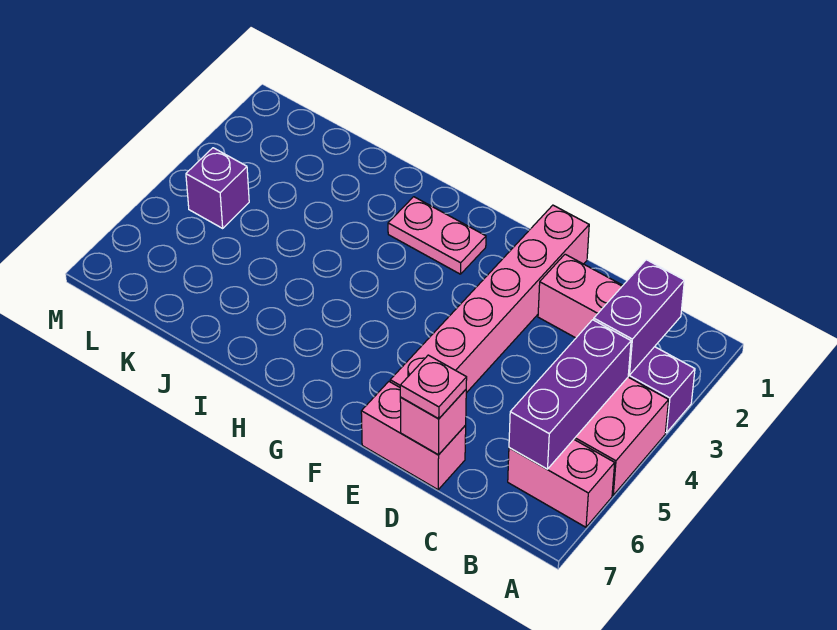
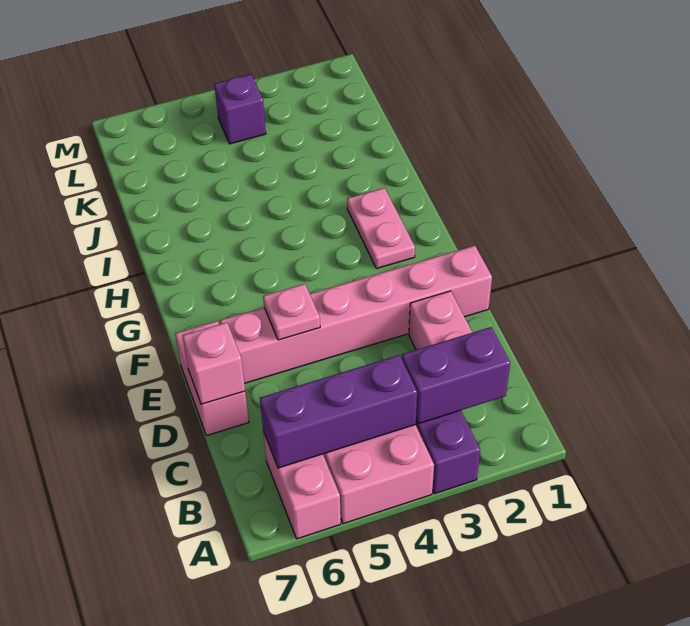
pink 1x1 plate [400,355,467,419] -> pink 1x1 plate moved to [263,284,320,340]

